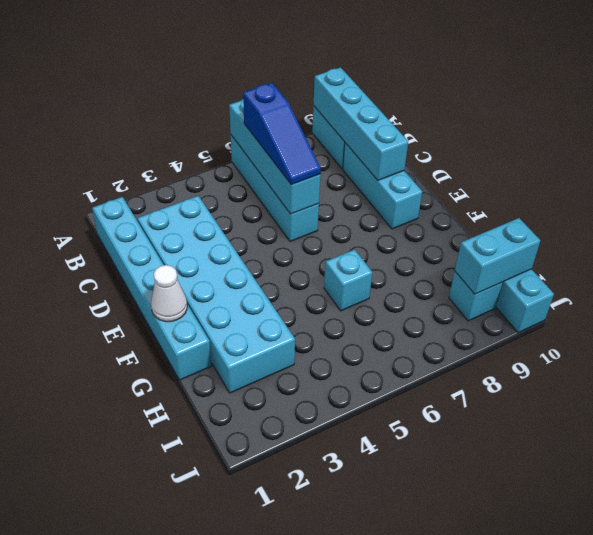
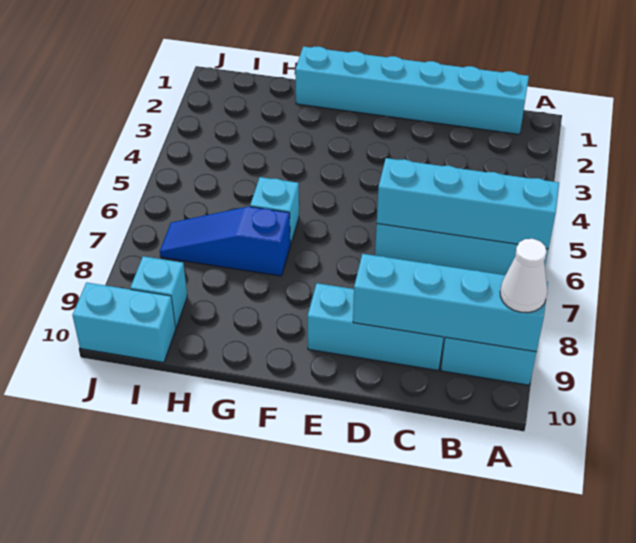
blue 1x3 slope [243,83,321,185] -> blue 1x3 slope moved to [160,206,290,276]
cyan 2x6 brick [137,196,295,393] -> none
white 1x1 cone [151,265,187,322] -> white 1x1 cone moved to [500,239,547,313]
cyan 1x2 brick [455,218,540,294] -> none

